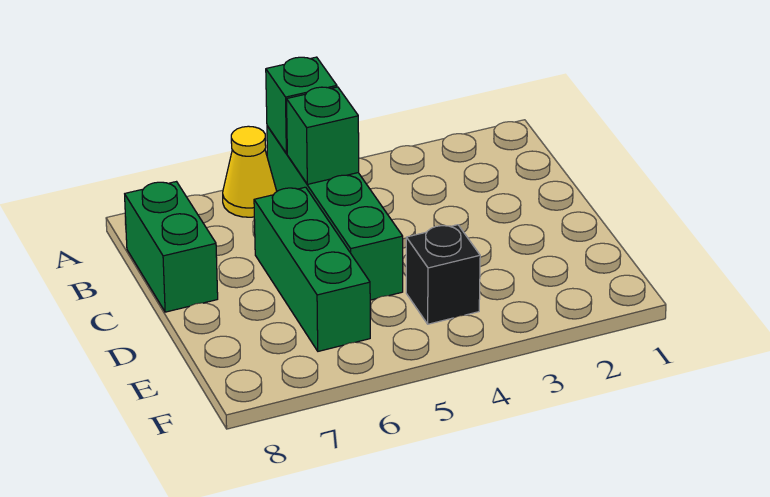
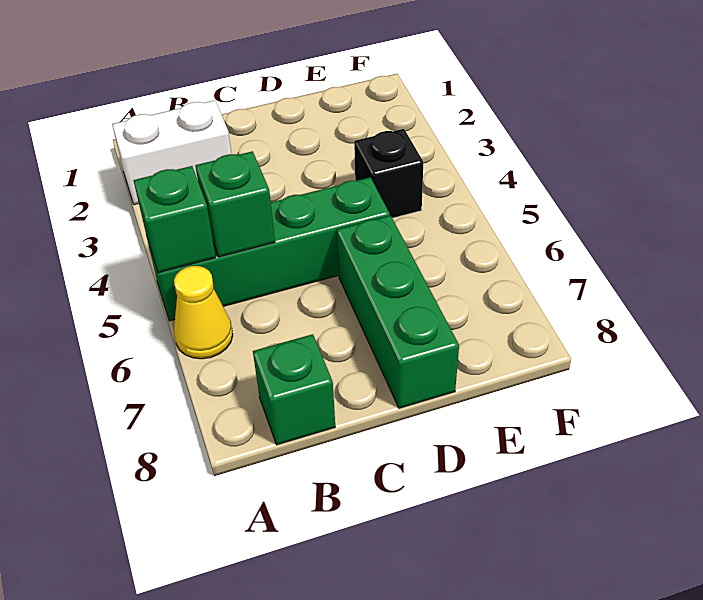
none -> white 1x2 brick [112,100,232,205]
green 1x2 brick [125,182,218,312] -> green 1x1 brick [253,334,335,445]
green 1x3 brick [254,187,370,351] -> green 1x3 brick turned to [337,215,459,408]

